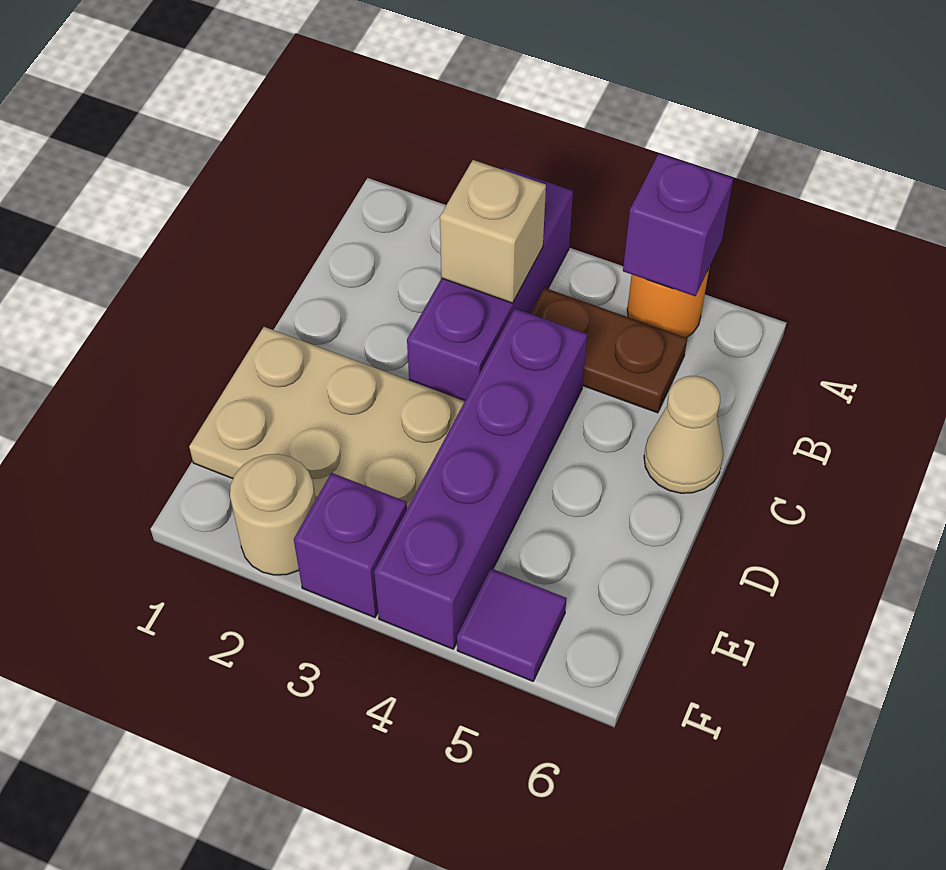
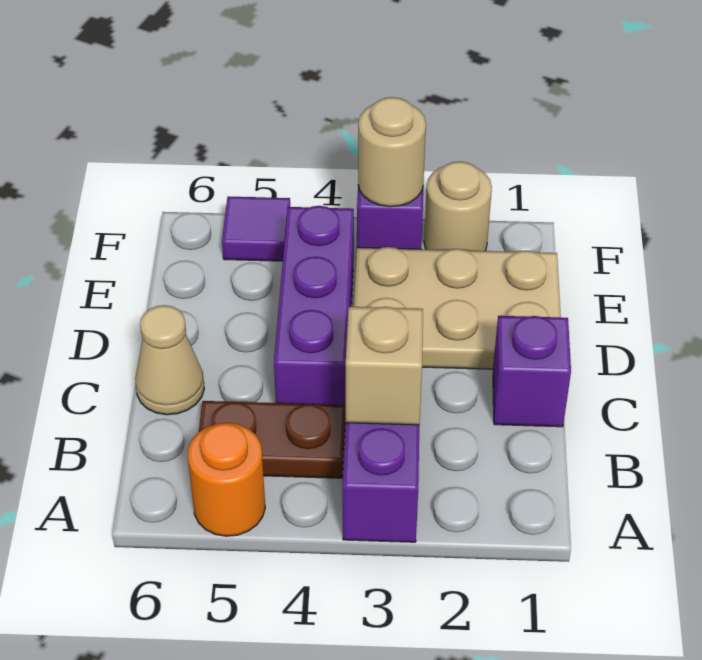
purple 1x1 brick [623,153,733,296] -> purple 1x1 brick moved to [493,316,571,427]
purple 1x4 brick [374,308,587,649] -> purple 1x3 brick [274,206,354,419]
none -> tan 1x1 round brick [358,97,426,207]

